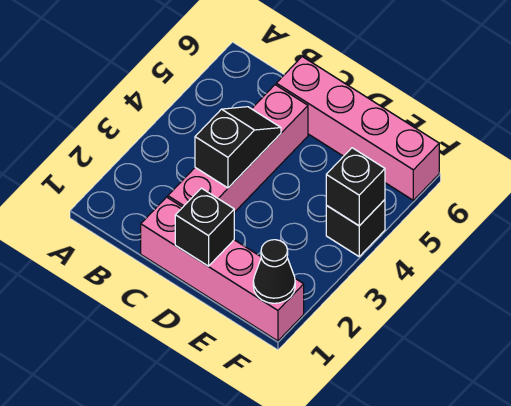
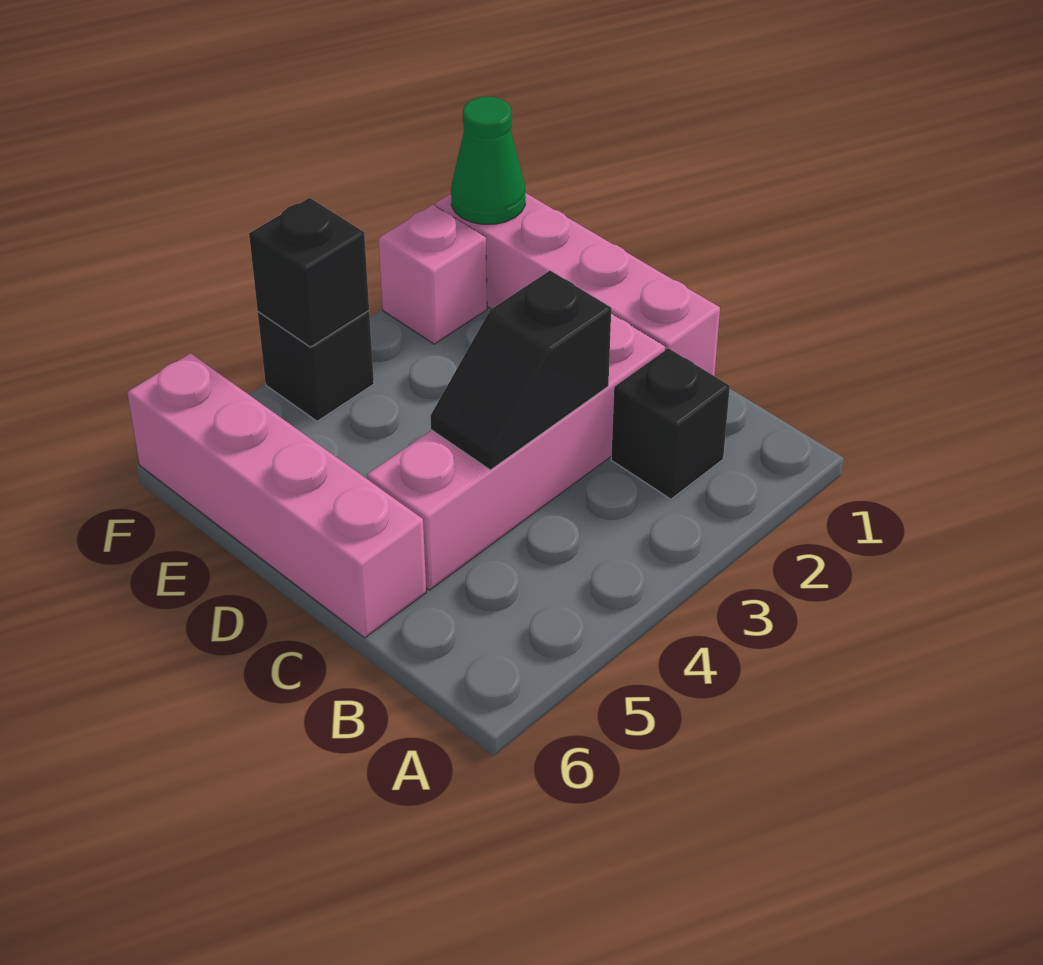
black 1x1 brick [175,188,234,266] -> black 1x1 brick moved to [611,348,730,499]
black 1x1 cone [253,240,295,303] -> green 1x1 cone [451,97,525,224]
none -> pink 1x1 brick [379,205,487,344]

